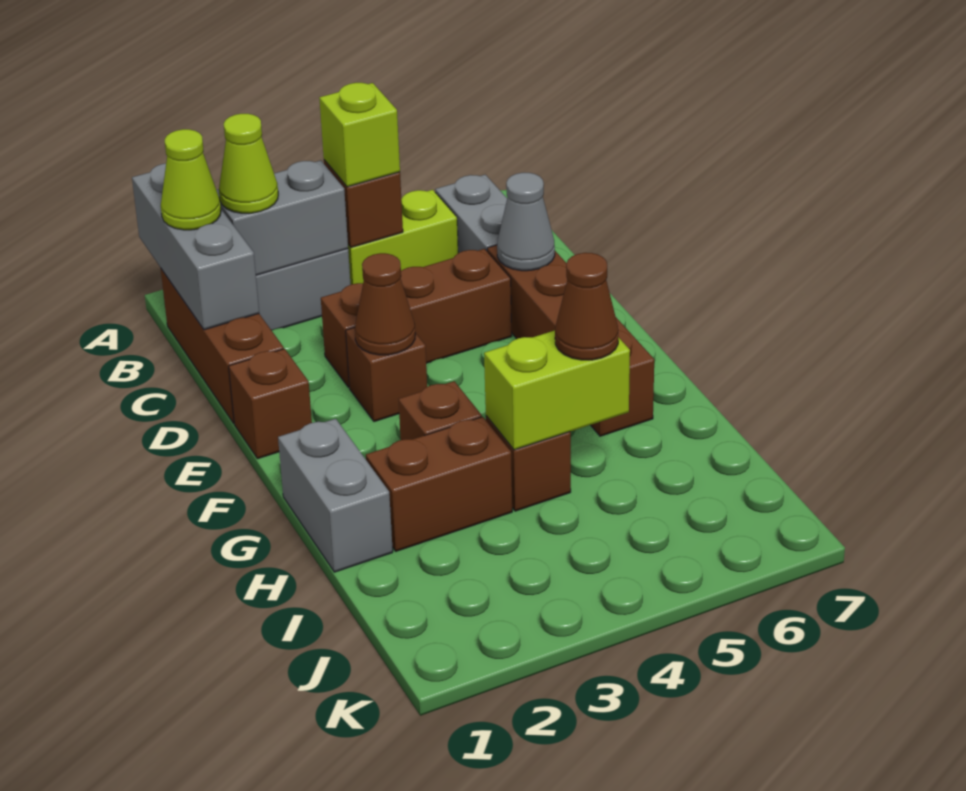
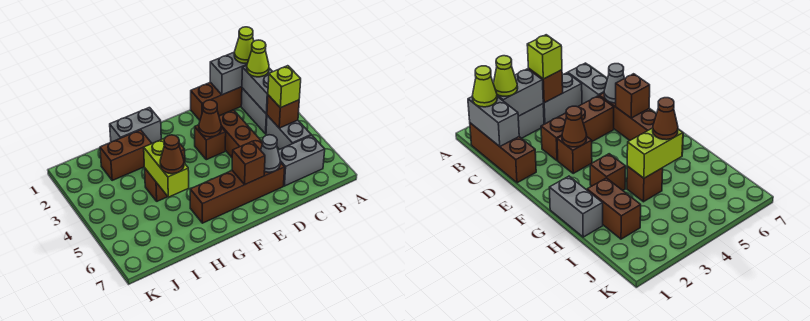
grey 1x3 brick [132,163,259,330] -> grey 1x2 brick [210,52,247,95]
lime 1x2 brick [348,190,458,284] -> grey 1x2 brick [266,115,311,150]
brown 1x1 brick [229,349,312,459] -> brown 1x1 brick moved to [232,141,265,185]
brown 1x2 brick [366,417,512,551] -> brown 1x2 brick turned to [100,130,152,180]

